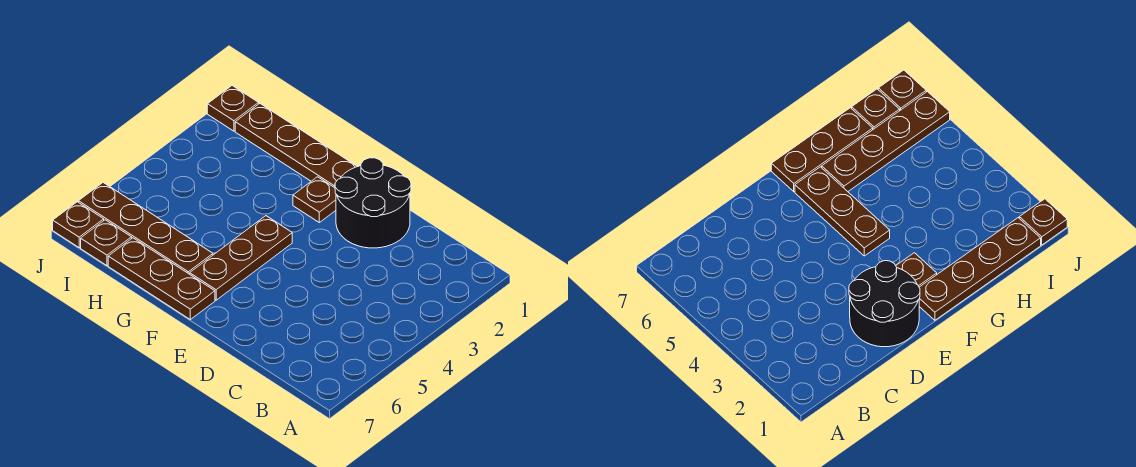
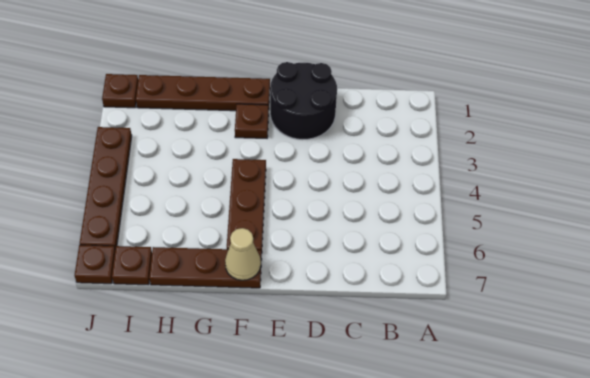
none -> tan 1x1 cone [225,228,261,280]
brown 1x4 plate [78,183,213,274] -> brown 1x4 plate turned to [80,127,132,250]

